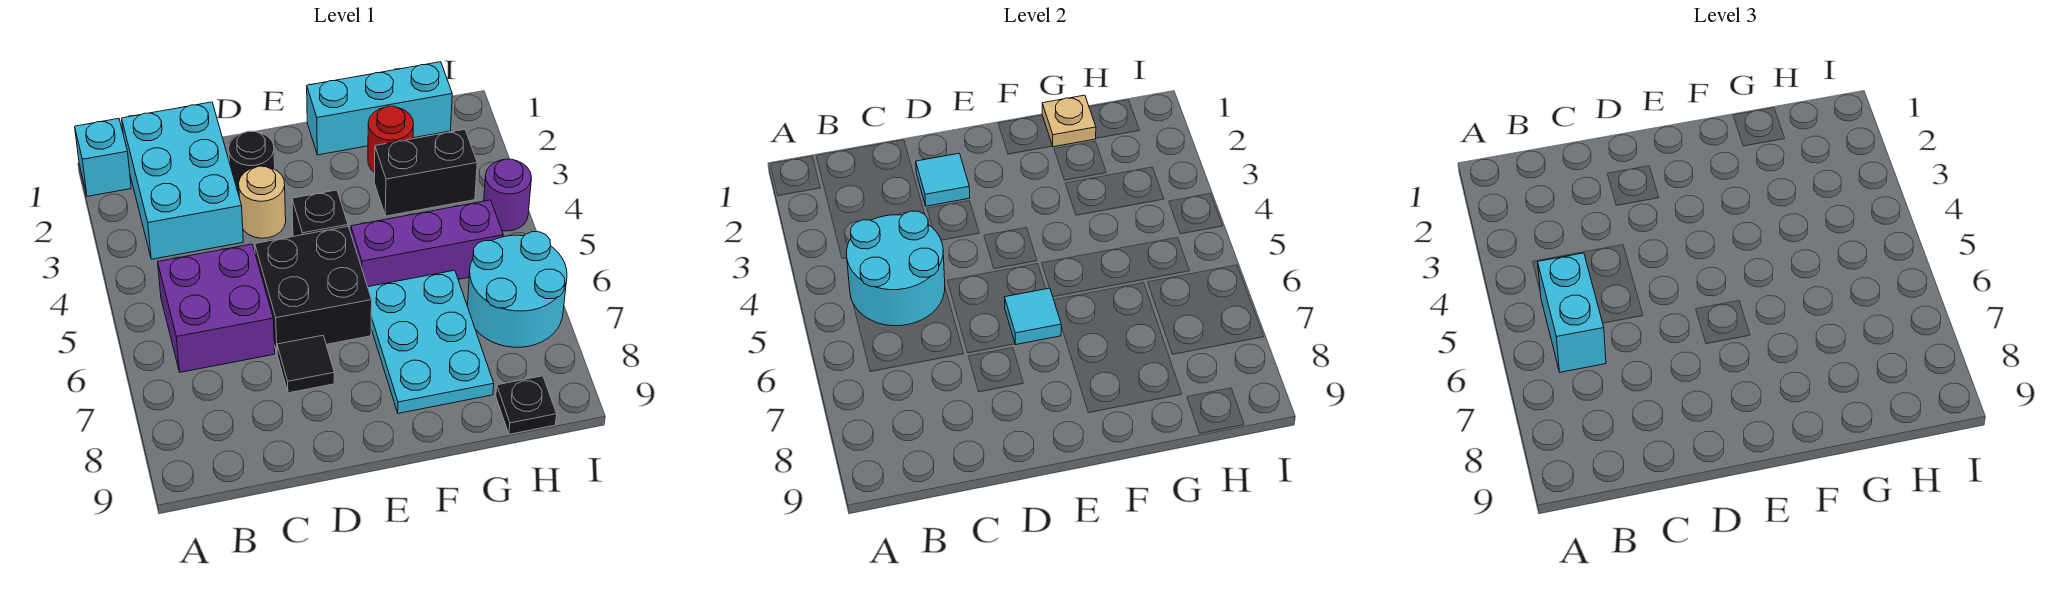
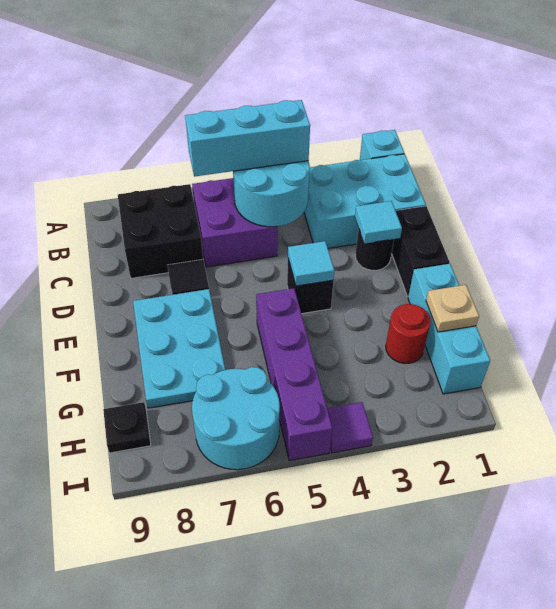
cyan 1x2 brick [1538,253,1606,372] -> cyan 1x3 brick [185,100,310,177]
tan 1x1 round brick [239,166,286,238] -> none
black 2x2 brick [255,226,372,352] -> black 2x2 brick moved to [118,184,203,278]
cyan 1x1 tile [1005,288,1061,344] -> cyan 1x1 tile moved to [288,241,335,286]
purple 1x3 brick [351,200,503,287] -> purple 1x4 brick [256,288,332,461]
cyan 2x3 plate [368,270,494,413] -> cyan 2x3 plate turned to [133,289,225,408]
black 1x2 brick [374,129,477,216] -> black 1x2 brick moved to [392,206,450,296]
purple 1x1 round brick [484,159,531,231] -> purple 1x1 tile [327,402,373,453]

